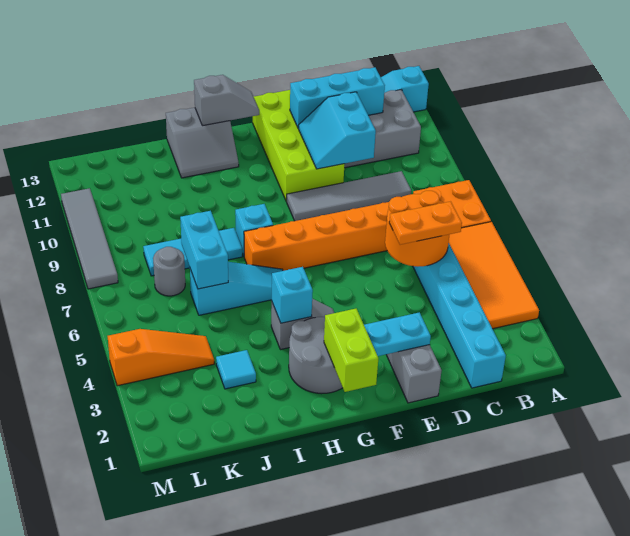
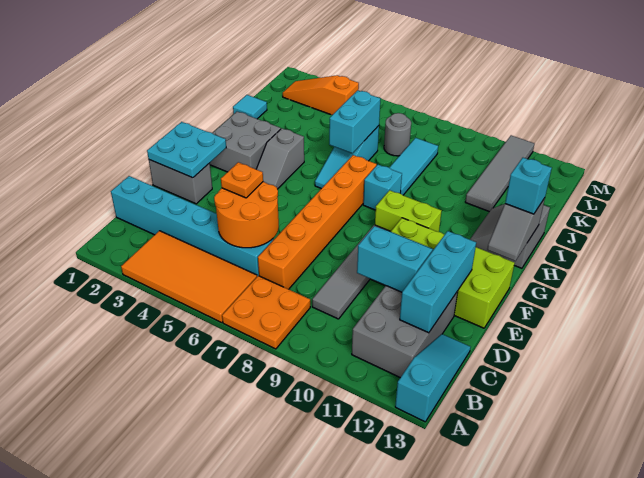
orange 1x2 plate [389,202,462,245] -> orange 1x1 plate [221,162,263,198]
cyan 1x2 plate [364,312,431,356] -> cyan 2x2 plate [147,122,226,178]
lime 1x2 brick [324,309,378,392] -> lime 1x2 brick moved to [375,190,442,232]
grey 2x2 round brick [289,317,343,394] -> grey 2x2 brick [210,112,281,172]
cyan 1x1 brick [272,267,313,323] -> cyan 1x1 brick moved to [505,158,552,214]
cyan 1x1 tile [216,350,256,389] -> cyan 1x1 tile moved to [233,95,267,119]
cyan 1x2 brick [180,211,228,289] -> cyan 1x2 brick turned to [329,90,380,153]
orange 1x3 slope [108,329,214,386] -> orange 1x3 slope turned to [282,75,359,115]
grey 1x4 tile [61,188,118,289] -> grey 1x4 tile turned to [465,135,534,212]

